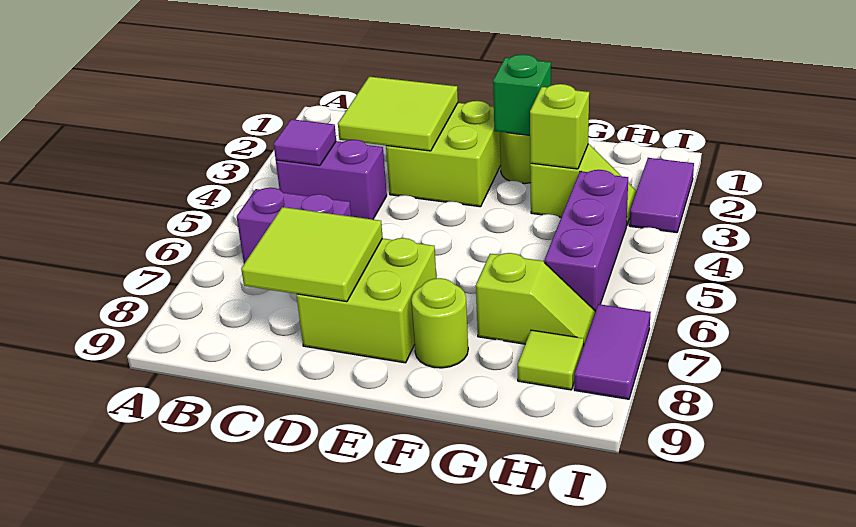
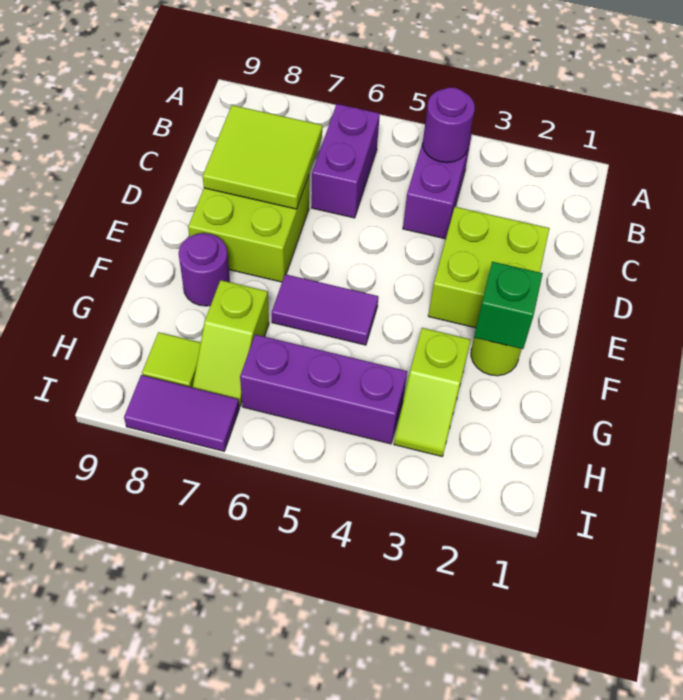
purple 1x1 tile [274,119,336,166] -> purple 1x1 round brick [423,88,475,163]
lime 2x2 tile [338,77,458,151] -> none
lime 1x1 round brick [411,278,468,368] -> purple 1x1 round brick [178,233,230,306]
lime 1x1 brick [530,84,589,169] -> none
purple 1x2 tile [629,158,694,233] -> purple 1x2 tile moved to [272,274,378,345]

